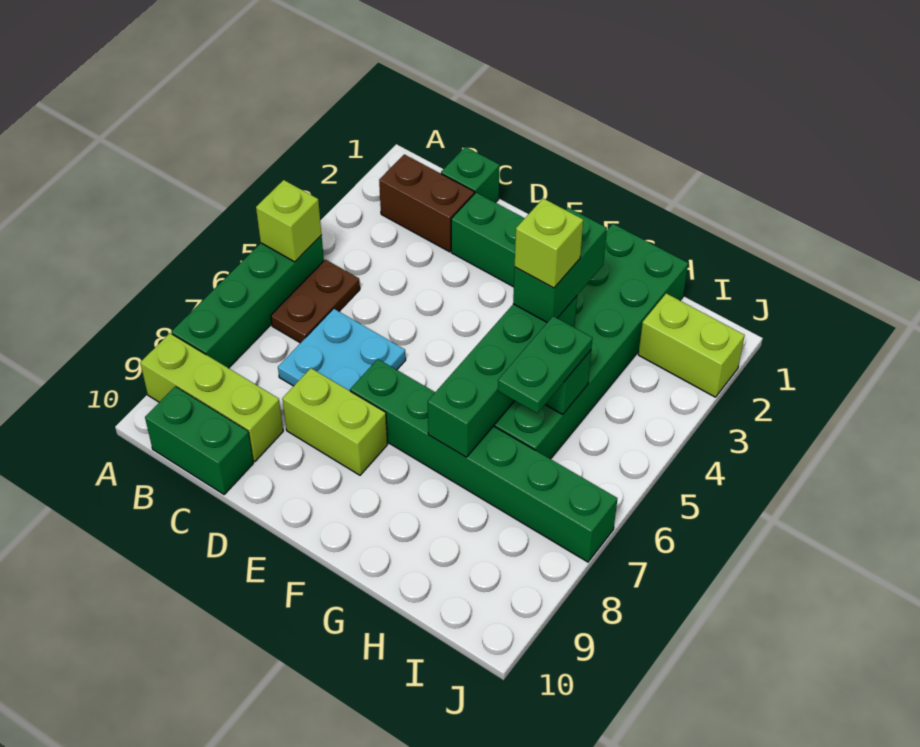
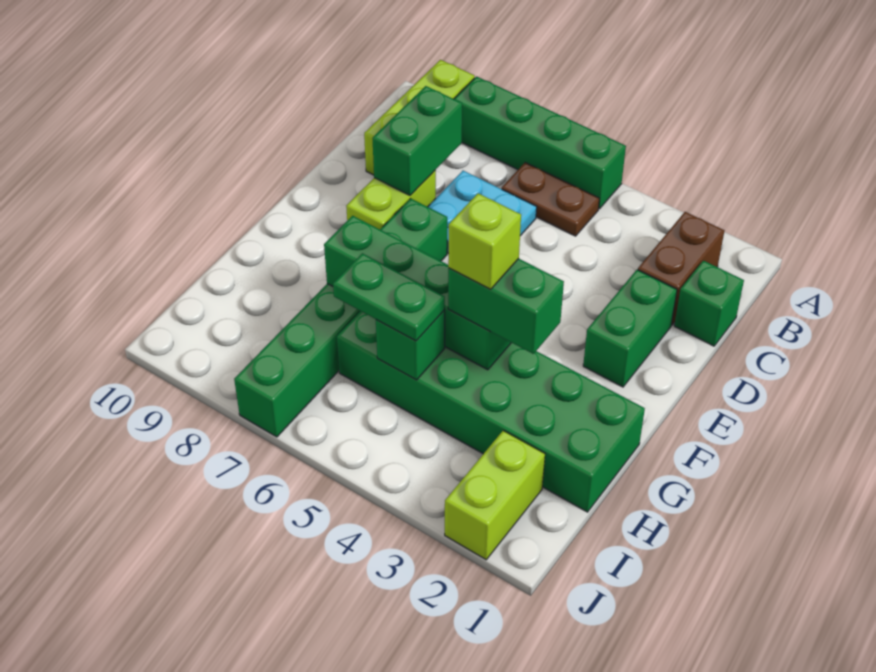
lime 1x1 brick [256,180,322,262] -> none
green 1x2 brick [145,387,253,494] -> green 1x2 brick moved to [372,86,462,195]

